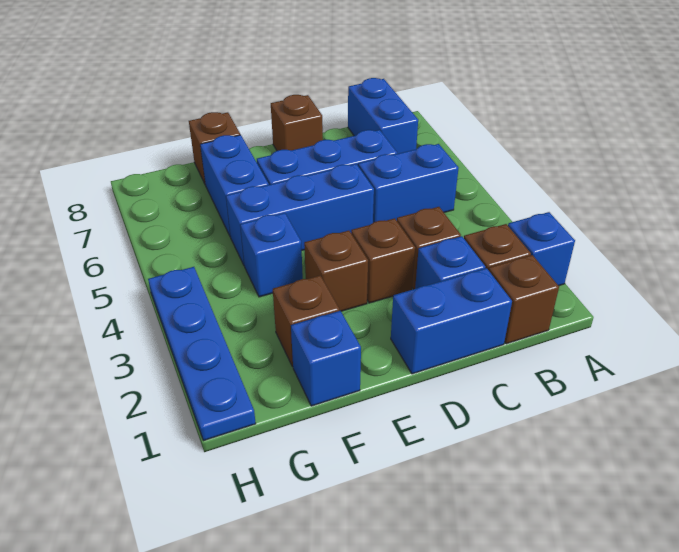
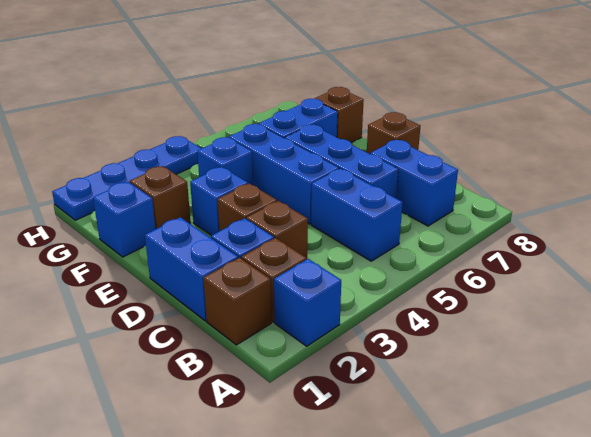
blue 1x2 brick [348,78,418,154] -> blue 1x2 brick turned to [370,140,458,226]
brown 1x1 brick [304,231,368,311] -> blue 1x1 brick [190,167,248,236]

